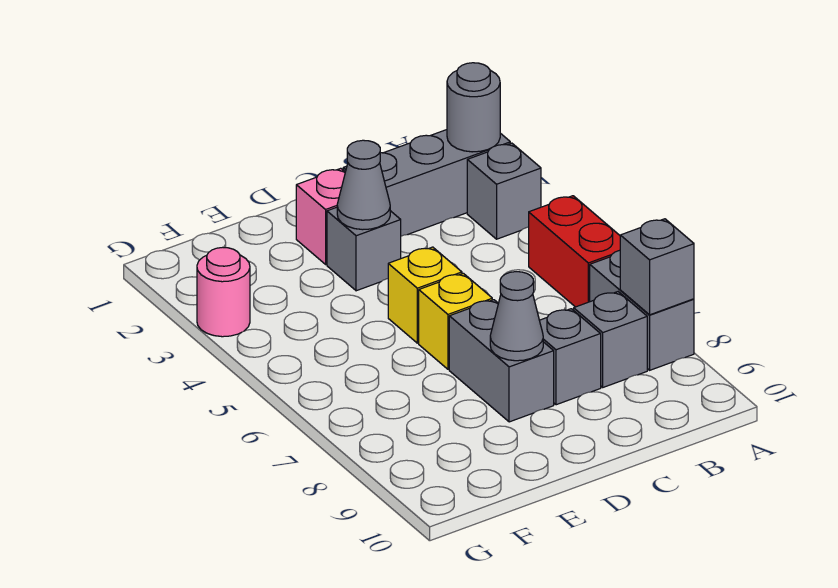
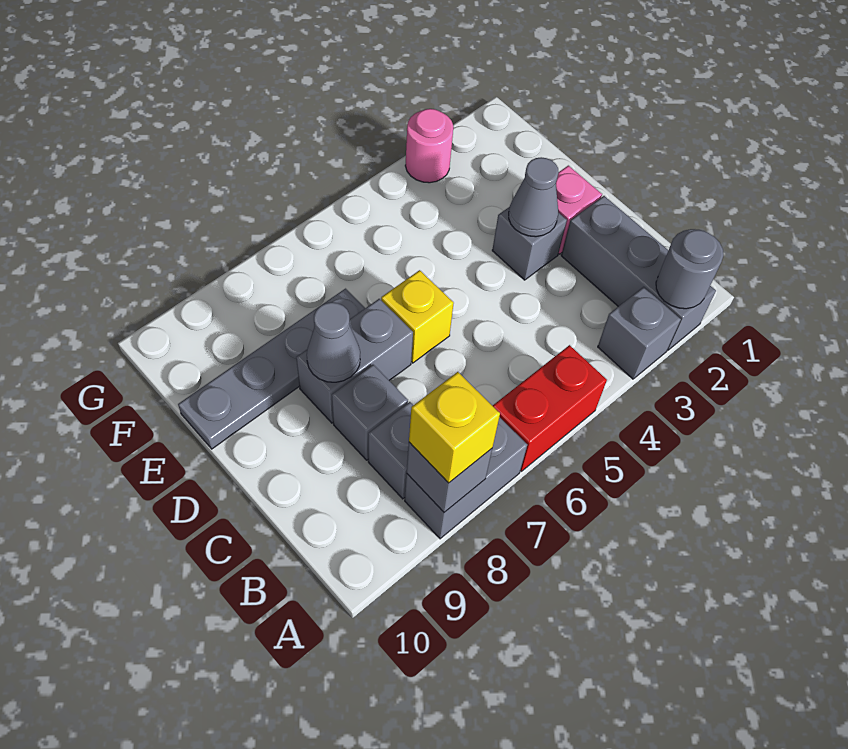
yellow 1x1 brick [388,247,462,343] -> yellow 1x1 brick moved to [409,372,500,483]
none -> grey 1x4 plate [178,289,365,449]

